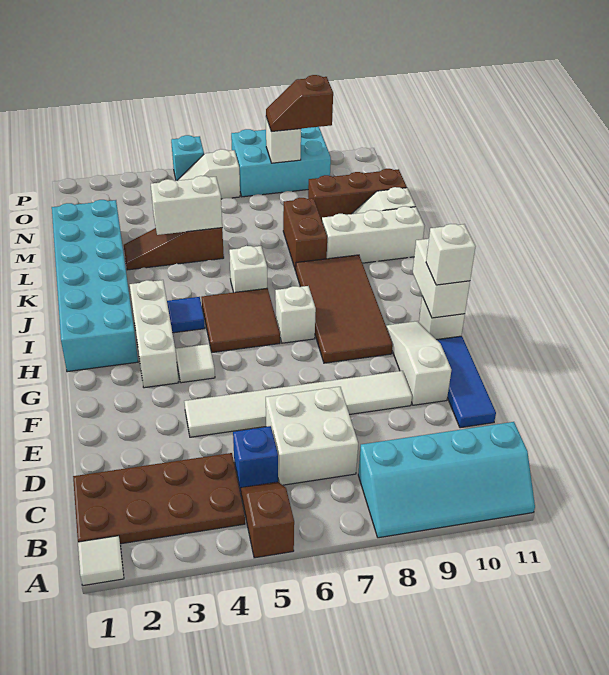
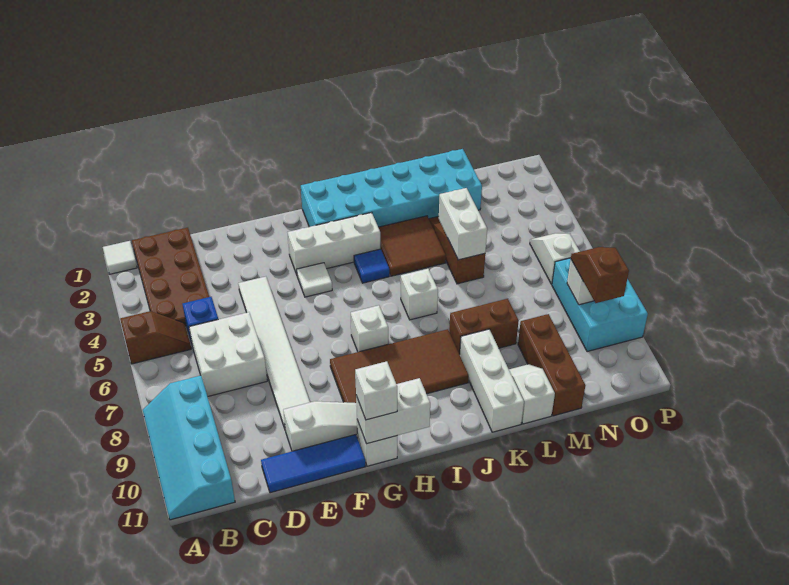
brown 2x2 tile [201,288,280,352] -> brown 2x2 tile moved to [378,216,446,276]
cyan 1x1 brick [171,135,204,181] -> none

